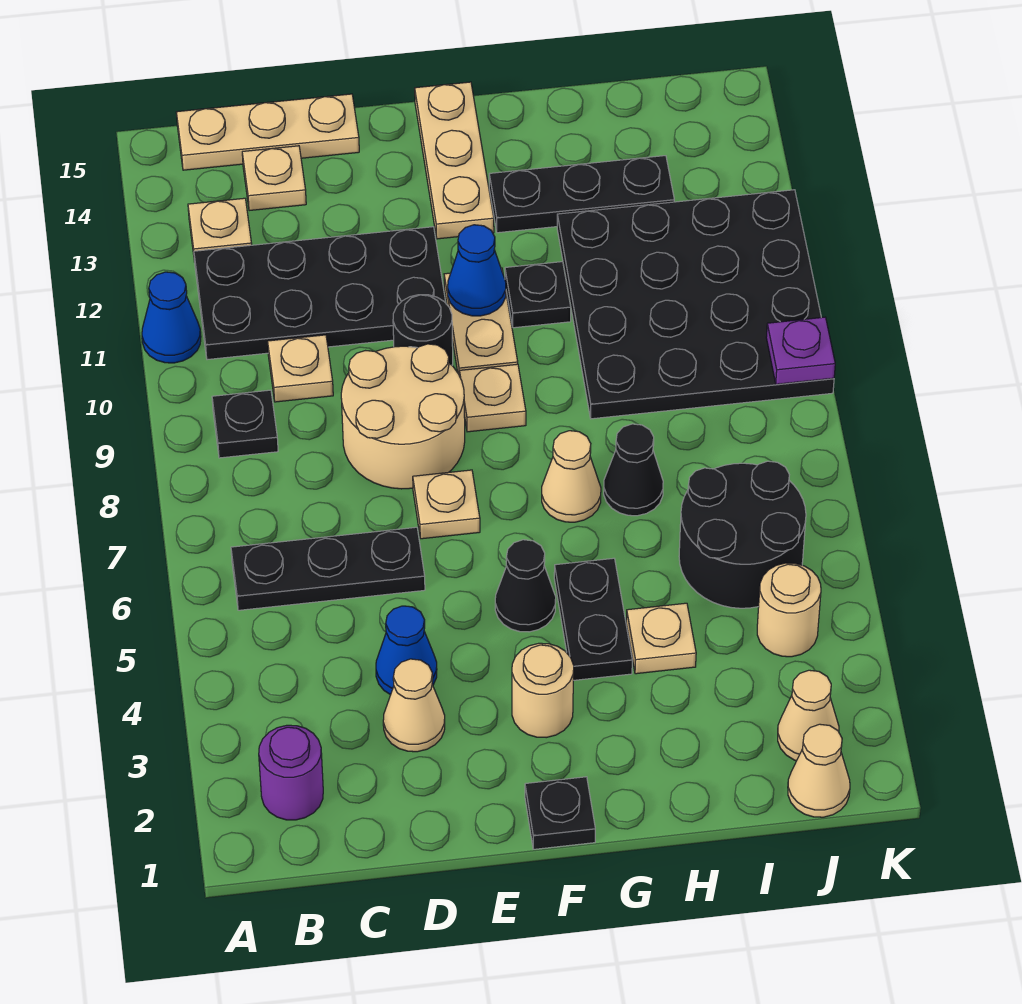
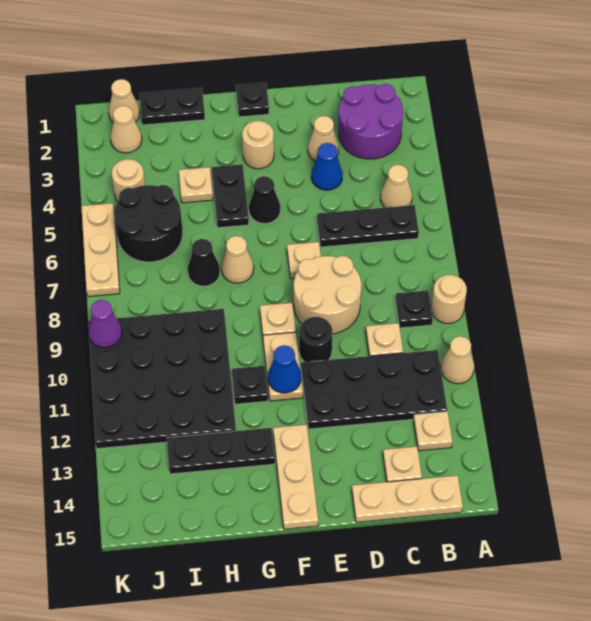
none -> tan 1x1 round brick [431,275,467,324]
blue 1x1 cone [142,272,201,363] -> tan 1x1 cone [441,336,474,384]
purple 1x1 round brick [259,725,323,820] -> purple 2x2 round brick [338,84,403,159]
none -> tan 1x1 cone [381,165,412,208]
none -> black 1x2 plate [140,88,205,125]
none -> tan 1x3 plate [81,203,120,297]
purple 1x1 plate [766,317,835,384] -> purple 1x1 cone [88,300,122,348]

